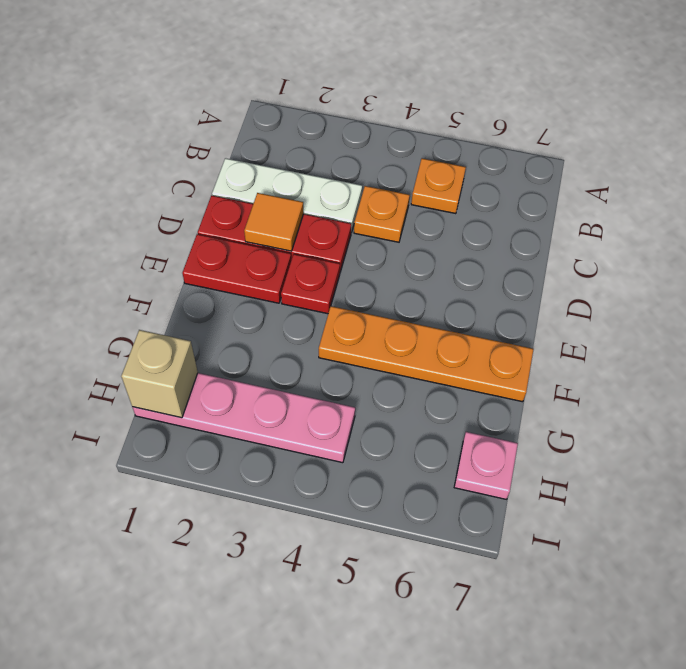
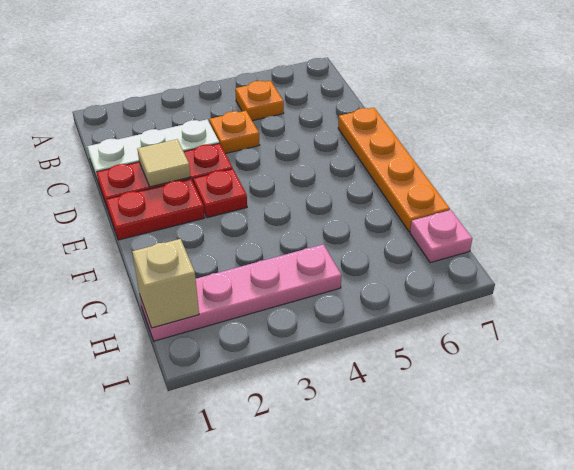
orange 1x1 tile [244,193,304,251] -> tan 1x1 tile [137,139,190,187]
orange 1x4 plate [319,306,534,402] -> orange 1x4 plate turned to [338,108,450,232]

